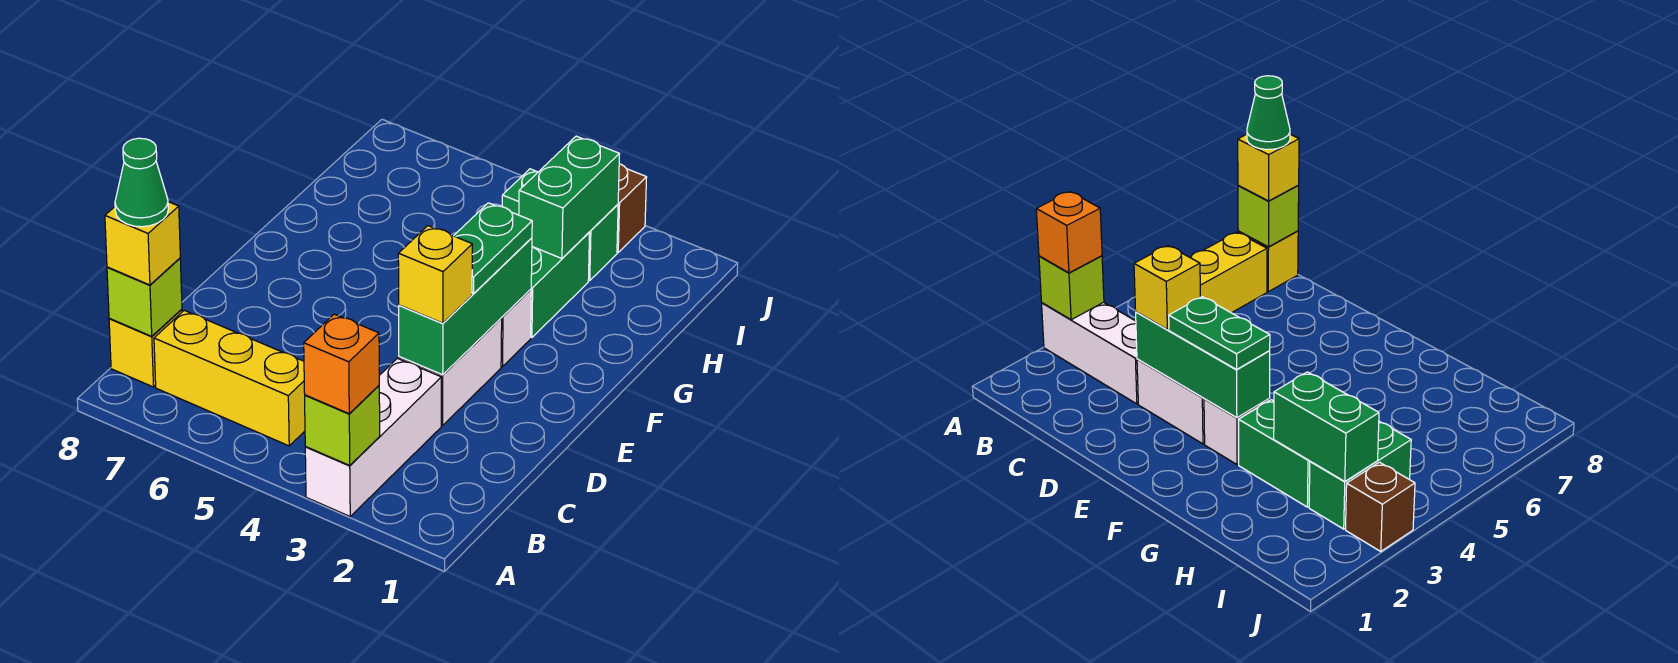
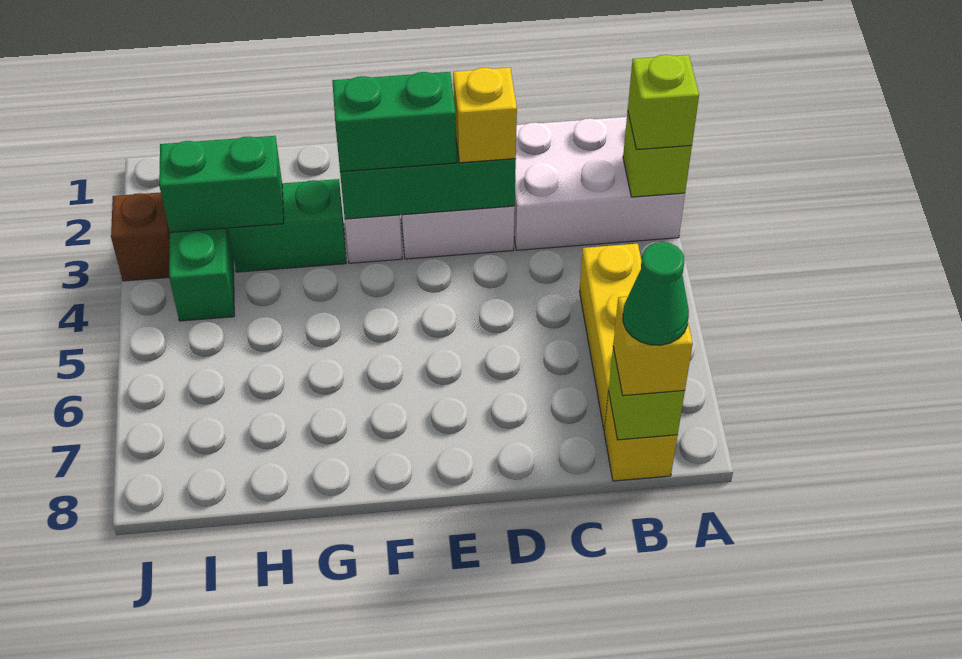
white 1x3 brick [305,358,441,516] -> white 2x3 brick [514,117,685,250]
orange 1x1 brick [304,314,379,414] -> lime 1x1 brick [628,55,699,150]
green 1x2 plate [454,203,532,294] -> green 1x2 brick [332,72,456,172]

